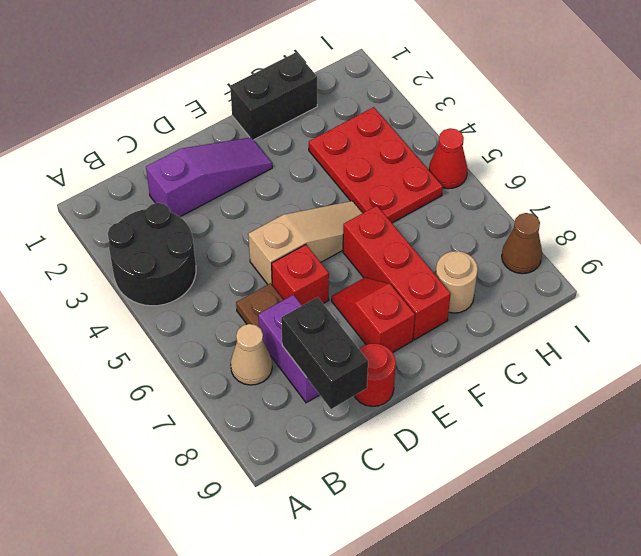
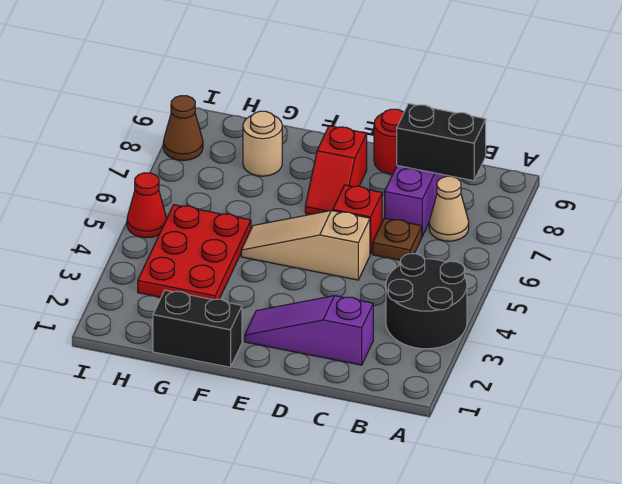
black 1x2 brick [281,297,368,409] -> black 1x2 brick turned to [397,104,486,181]
red 1x3 brick [343,206,451,340] -> none

